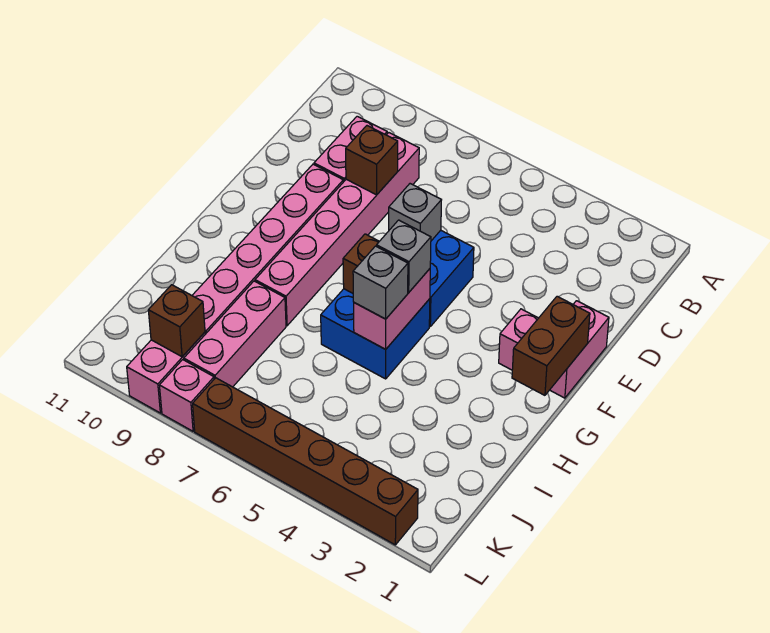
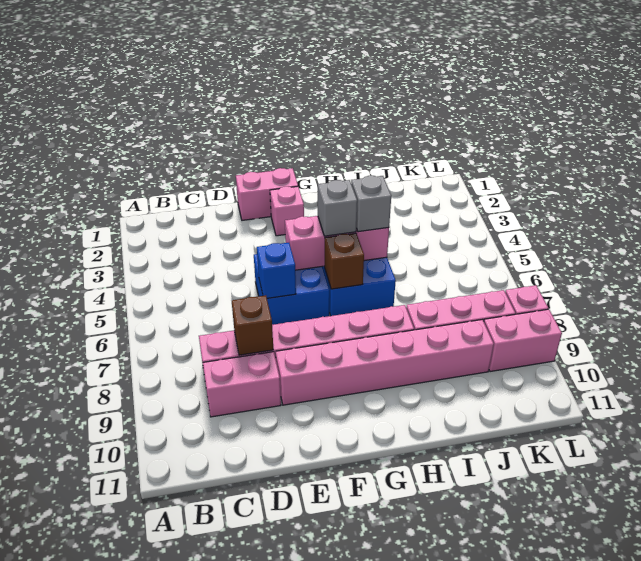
grey 1x1 brick [389,184,441,241] -> blue 1x1 brick [257,243,296,298]
brown 1x2 brick [512,296,590,395] -> none
pink 1x2 brick [354,269,430,349] -> pink 1x3 brick [285,216,389,270]
brown 1x1 brick [148,285,205,357] -> none
brown 1x6 brick [193,378,418,545] -> none

